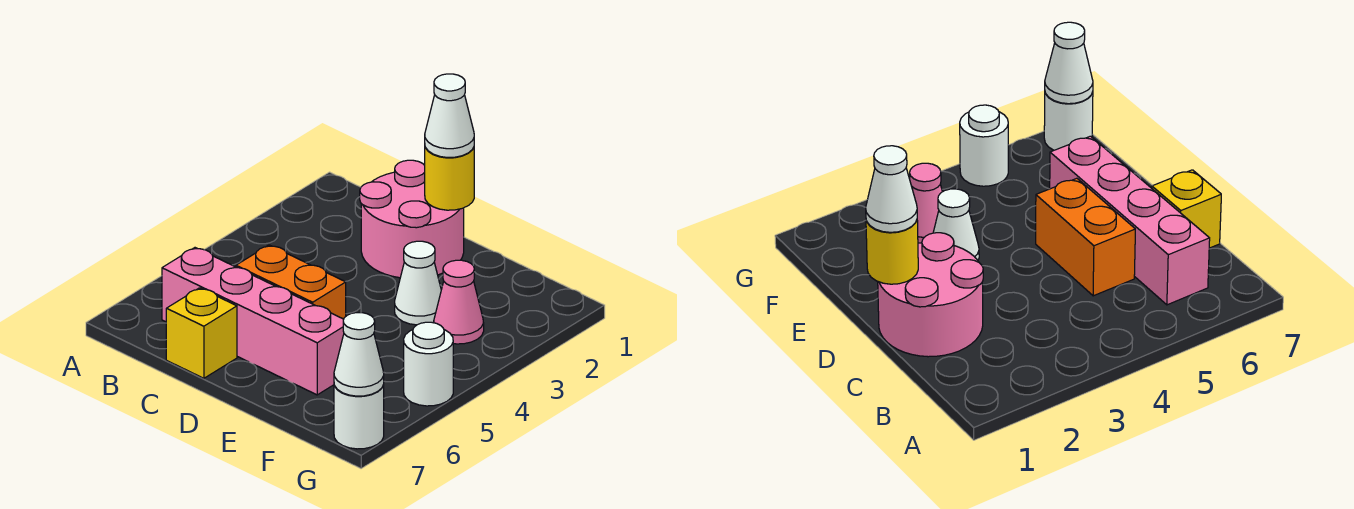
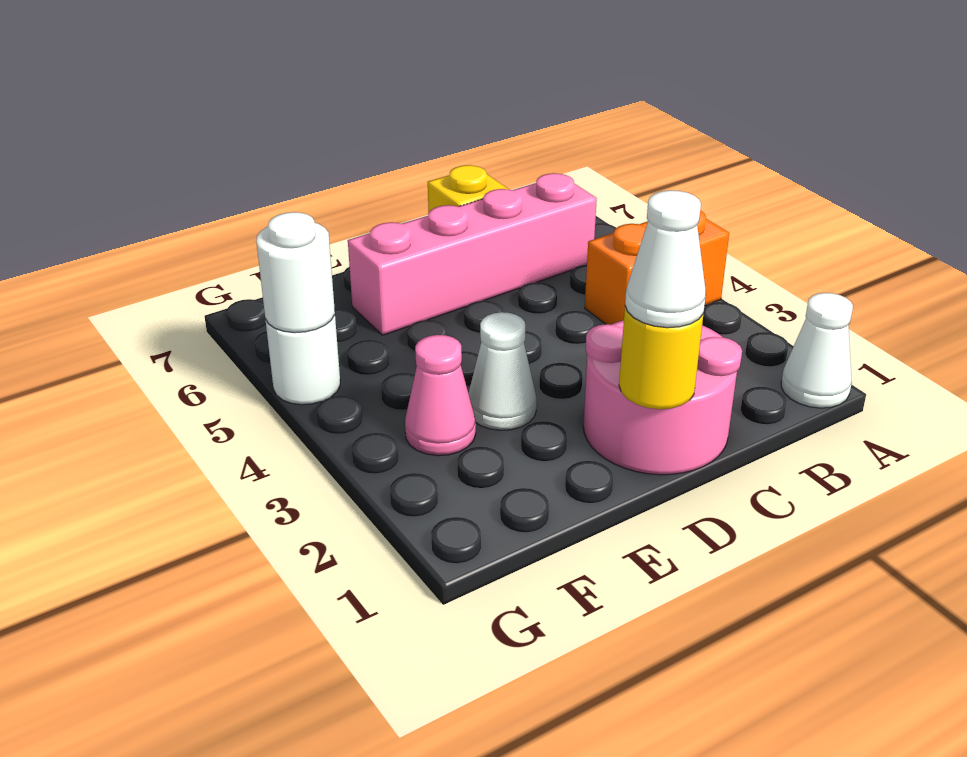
orange 1x2 brick [236,245,346,319] -> orange 1x2 brick moved to [585,210,729,325]
white 1x1 round brick [334,385,384,449] -> white 1x1 round brick moved to [256,212,335,333]
white 1x1 cone [334,313,384,396] -> white 1x1 cone moved to [781,293,853,408]

